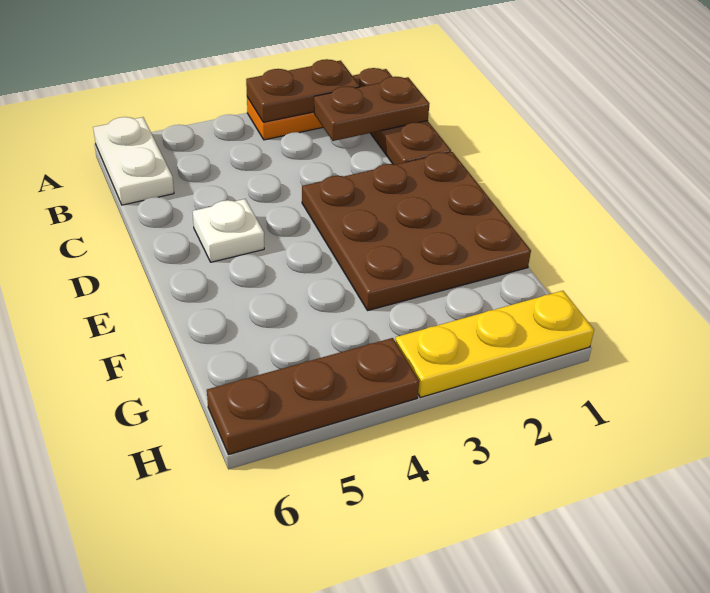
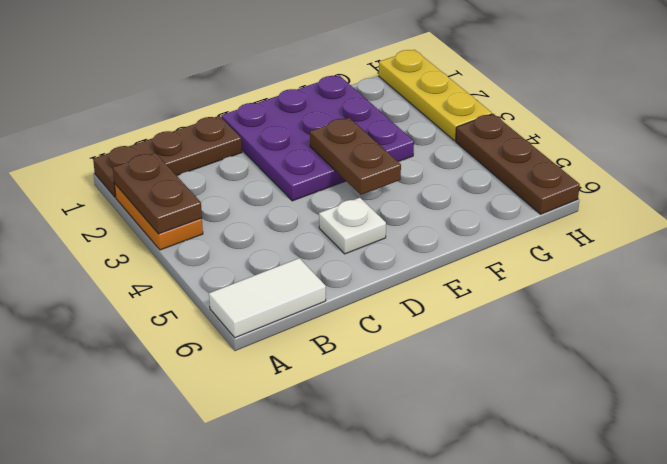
white 1x2 plate [93,117,174,205] -> white 1x2 tile [209,258,326,338]
brown 1x2 plate [314,77,430,141] -> brown 1x2 plate moved to [310,118,401,195]
brown 3x3 plate [302,152,531,311] -> purple 3x3 plate [221,75,414,201]

